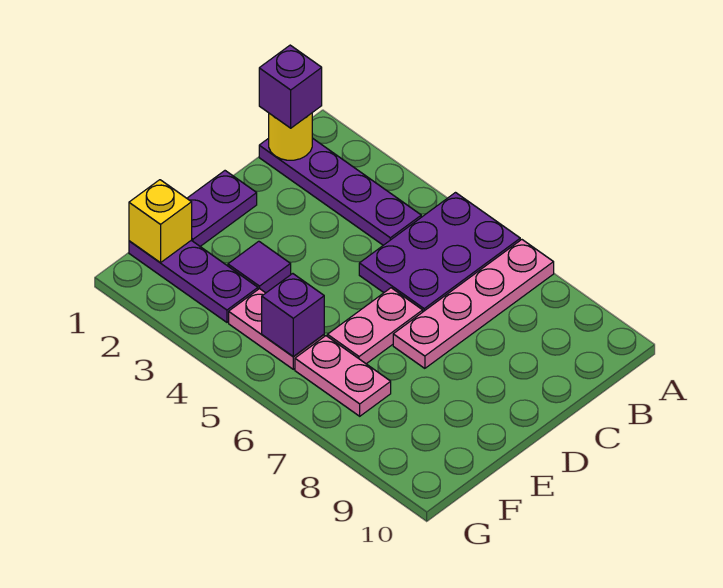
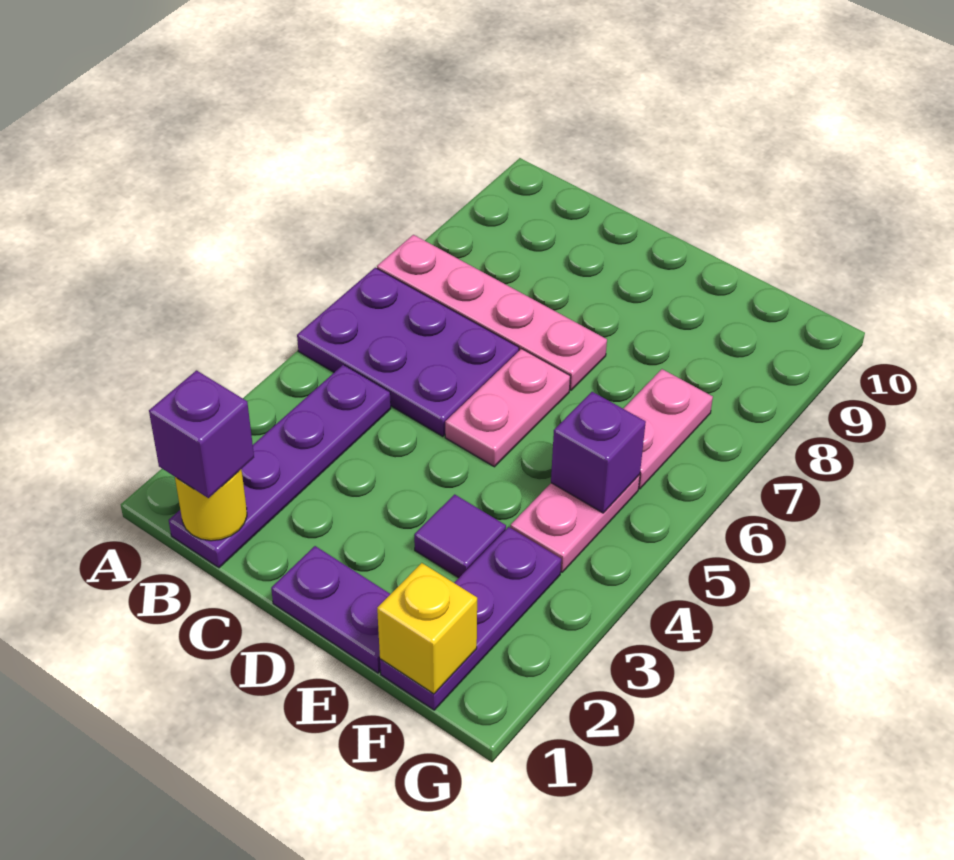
pink 1x2 plate [327,288,423,364] -> pink 1x2 plate turned to [445,349,570,467]

